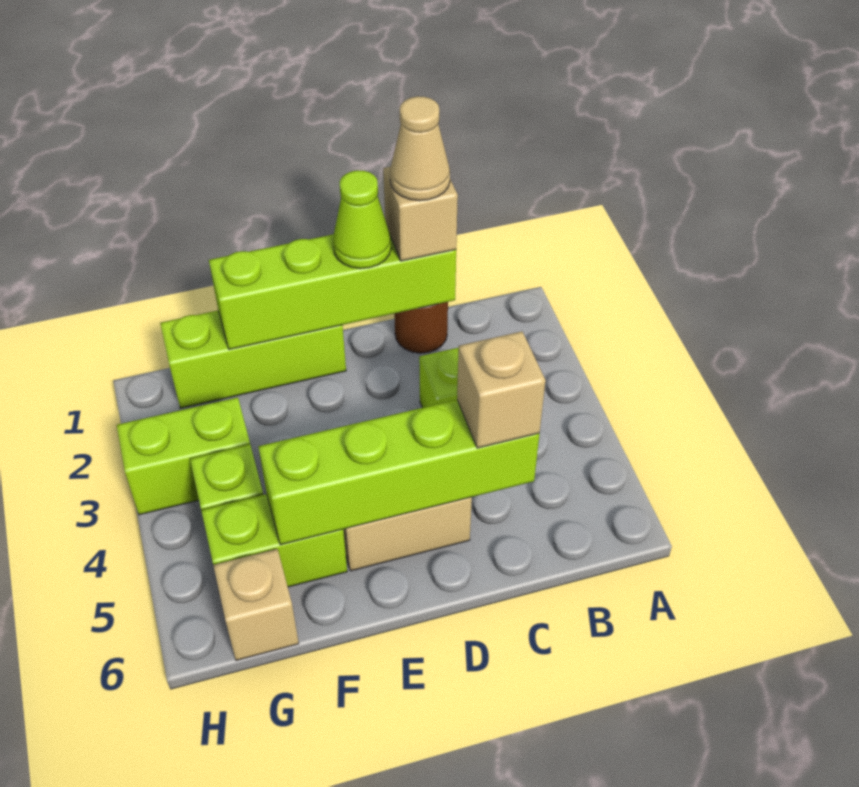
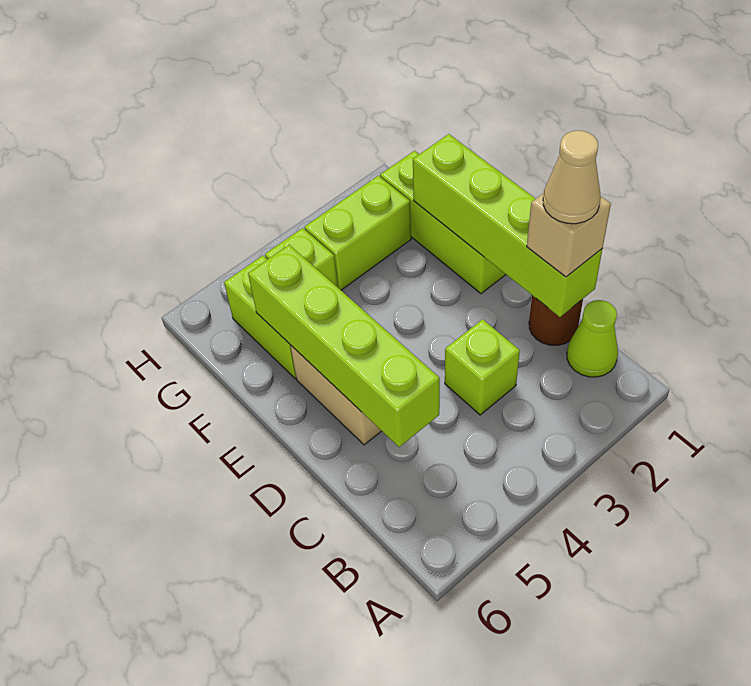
tan 1x1 brick [457,331,546,448] -> none
lime 1x1 cone [333,170,391,269] -> lime 1x1 cone moved to [567,300,618,377]
lime 1x2 brick [117,397,250,515] -> lime 1x2 brick turned to [305,176,411,290]
tan 1x1 brick [213,549,299,661] -> none

